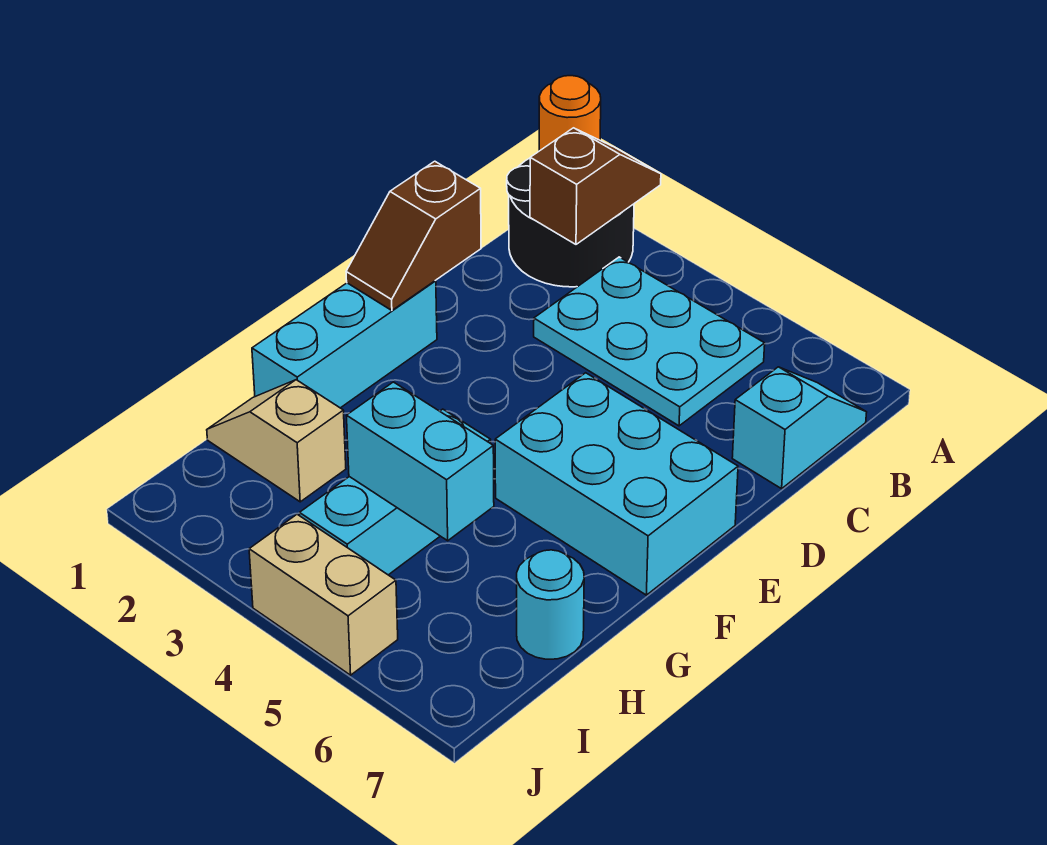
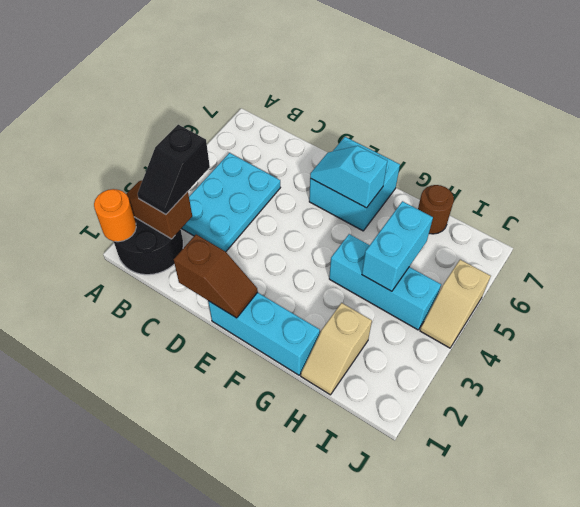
none -> black 1x2 slope [138,125,210,214]
cyan 1x2 slope [732,367,867,489] -> cyan 1x2 slope moved to [310,146,387,208]
cyan 2x3 brick [495,373,738,595] -> cyan 2x2 brick [309,137,400,231]
cyan 1x1 round brick [517,550,584,659] -> brown 1x1 round brick [418,185,454,234]
tan 1x2 brick [249,514,398,675] -> tan 1x2 slope [420,260,491,348]

